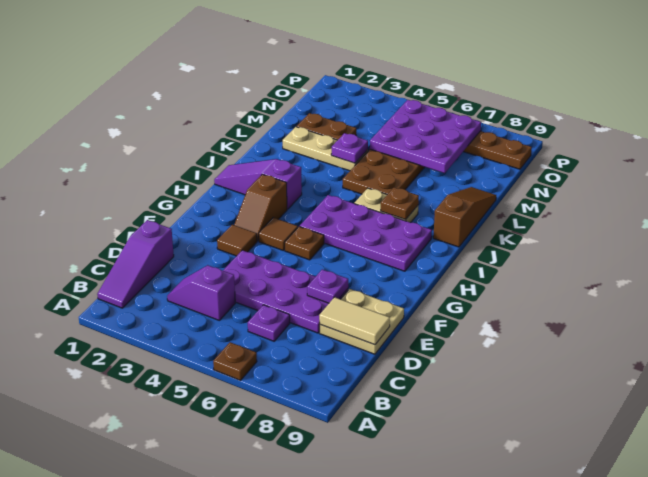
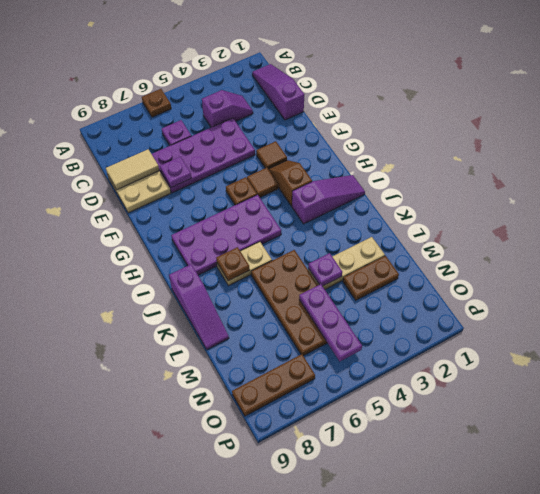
brown 1x3 slope [433,187,496,247] -> purple 1x3 slope [169,264,229,349]
purple 3x3 plate [370,100,481,173] -> purple 1x3 plate [299,284,362,361]

